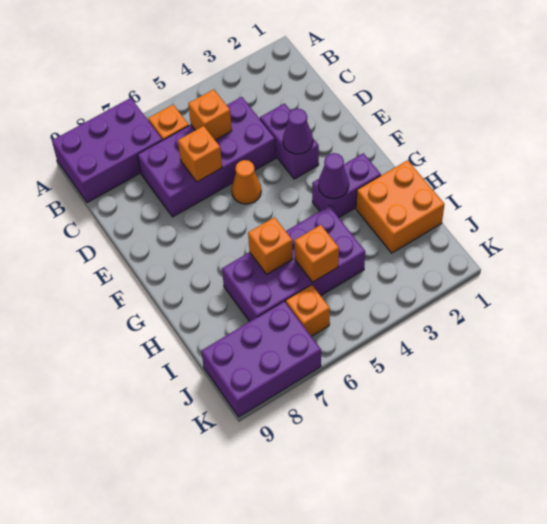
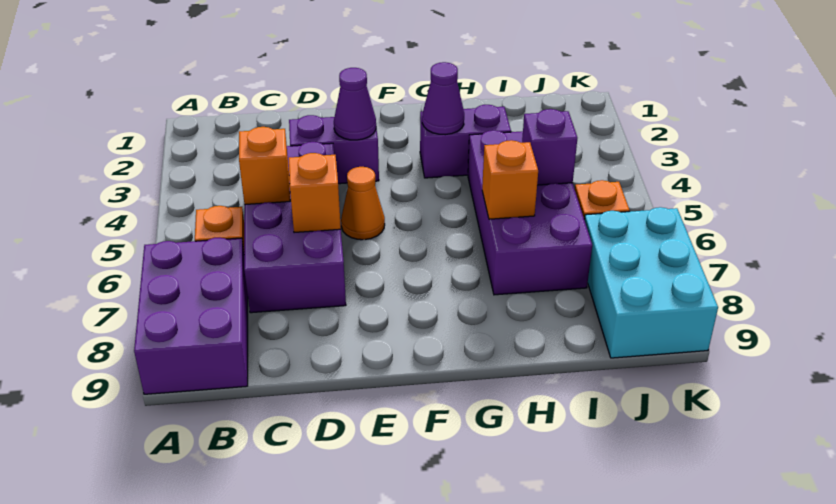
purple 1x2 brick [312,153,381,217] -> purple 1x2 brick turned to [420,105,511,178]
orange 2x2 brick [356,160,445,253] -> none
orange 1x1 brick [294,225,339,282] -> purple 1x1 brick [522,109,577,185]
purple 2x3 brick [201,301,321,417] -> cyan 2x3 brick [584,207,718,358]

